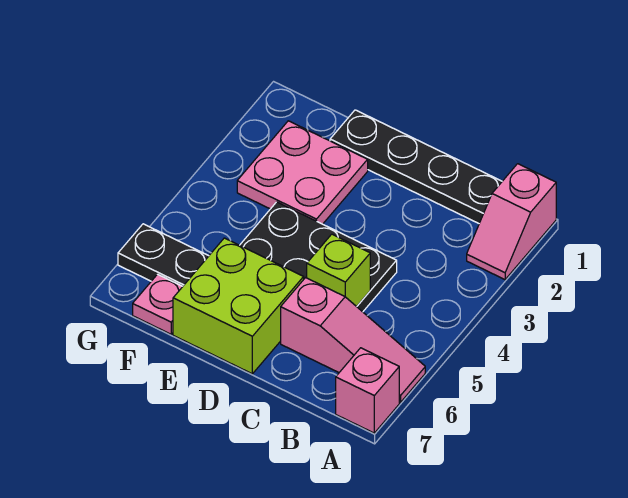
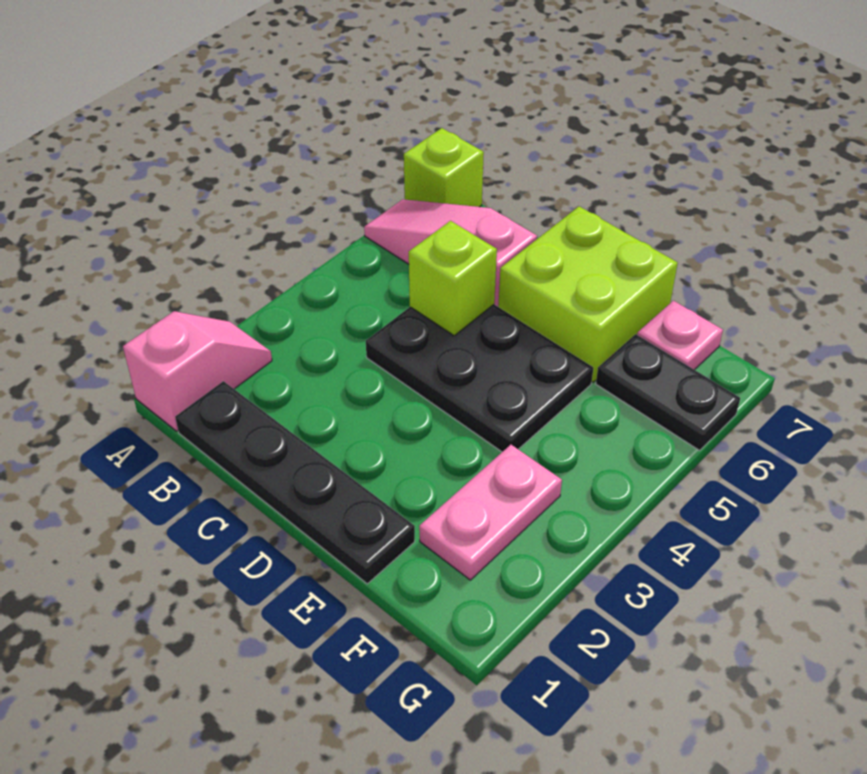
pink 1x1 brick [336,348,399,433] -> lime 1x1 brick [404,128,484,207]
pink 2x2 plate [237,121,368,224] -> pink 1x2 plate [419,445,562,580]

